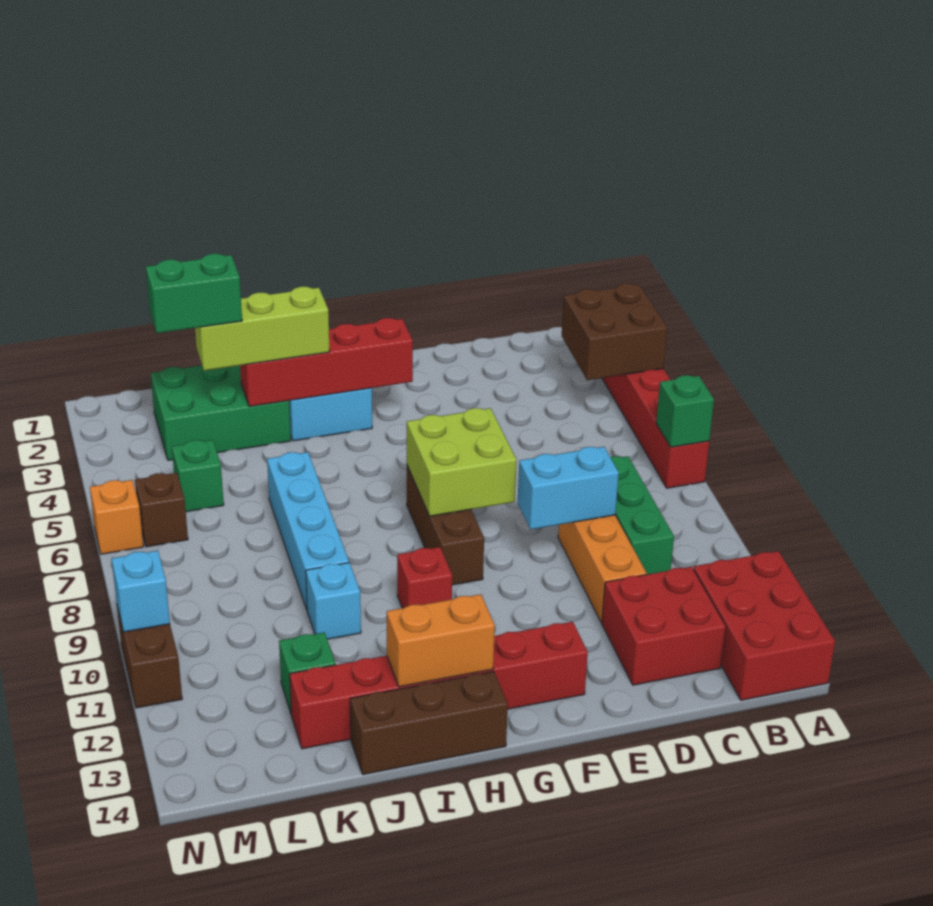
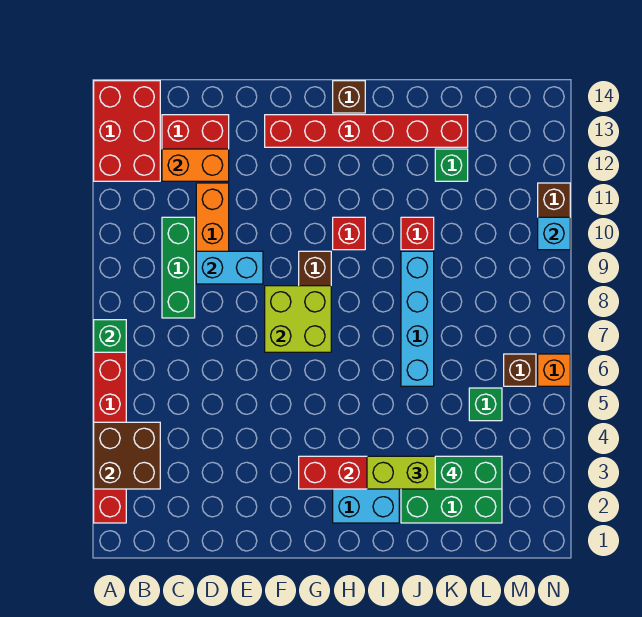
orange 1x2 brick [387,594,495,687] -> orange 1x2 brick moved to [162,149,229,181]
brown 1x3 brick [350,671,508,775] -> brown 1x1 brick [333,81,365,113]
cyan 1x1 brick [306,563,361,639] -> red 1x1 brick [401,217,434,250]

